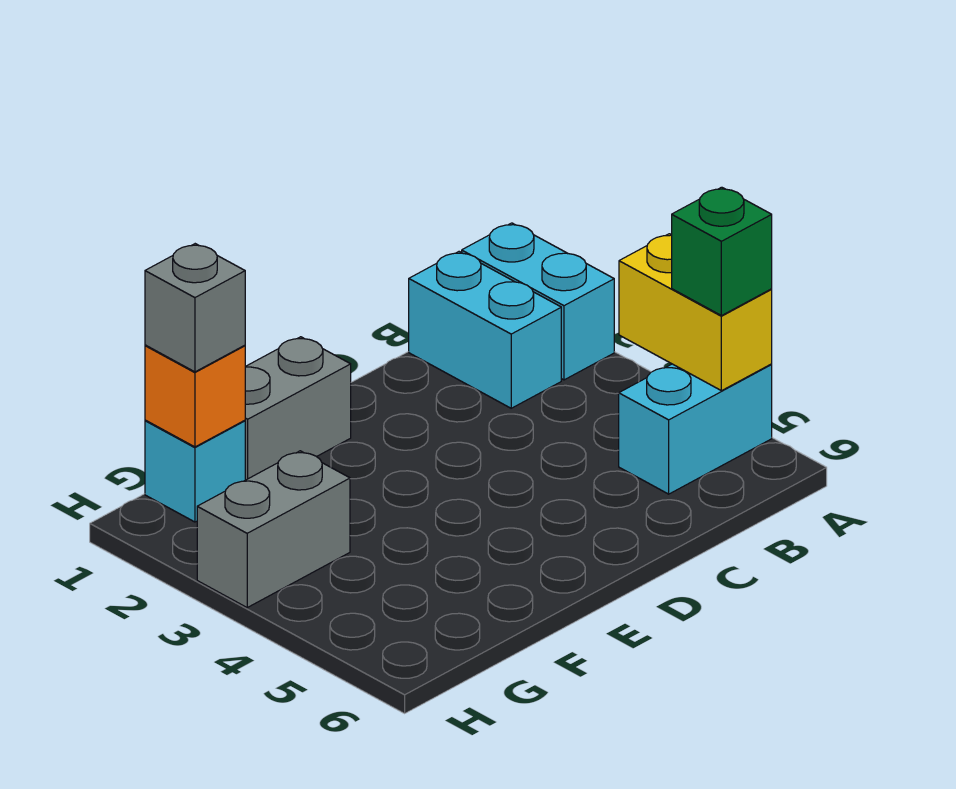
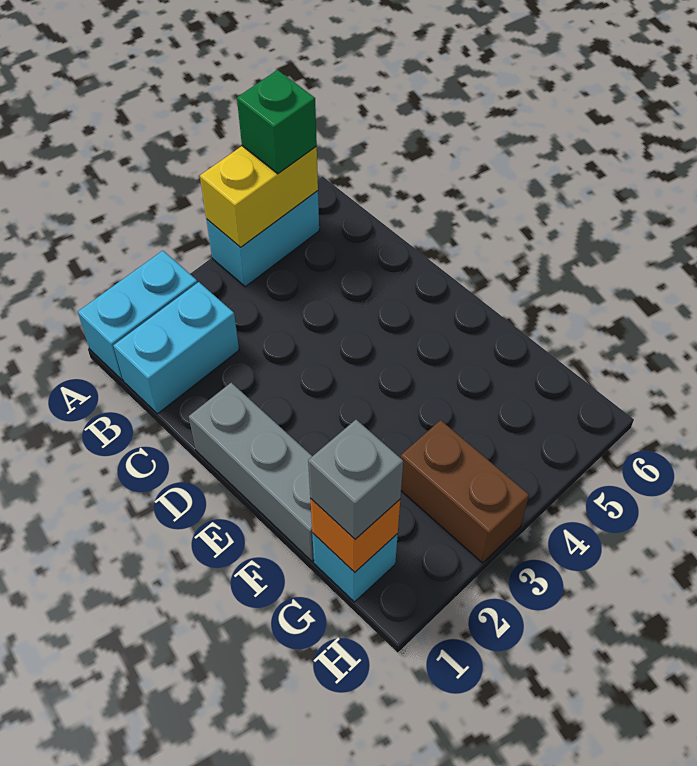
cyan 1x2 brick [619,364,772,494] -> cyan 1x2 brick turned to [206,191,319,287]
grey 1x2 brick [245,337,351,480] -> grey 1x3 brick [189,383,314,562]
grey 1x2 brick [197,451,350,607] -> brown 1x2 brick [401,420,529,563]

